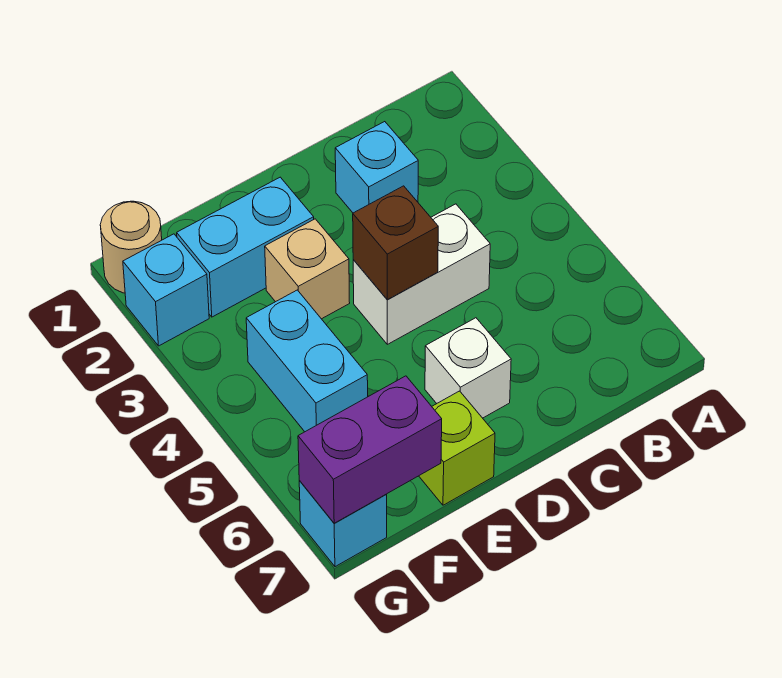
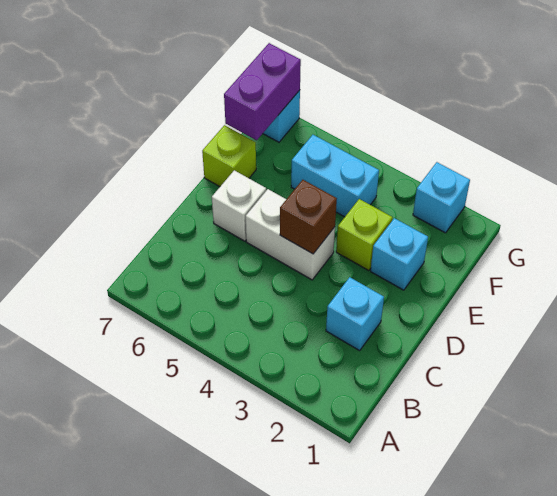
white 1x2 brick [353,204,490,344] -> white 1x2 brick turned to [246,189,335,280]
cyan 1x2 brick [177,177,314,317] -> cyan 1x1 brick [371,218,428,290]
tan 1x1 brick [265,219,350,319] -> lime 1x1 brick [336,199,392,271]
tan 1x1 round brick [100,201,162,293] -> none

